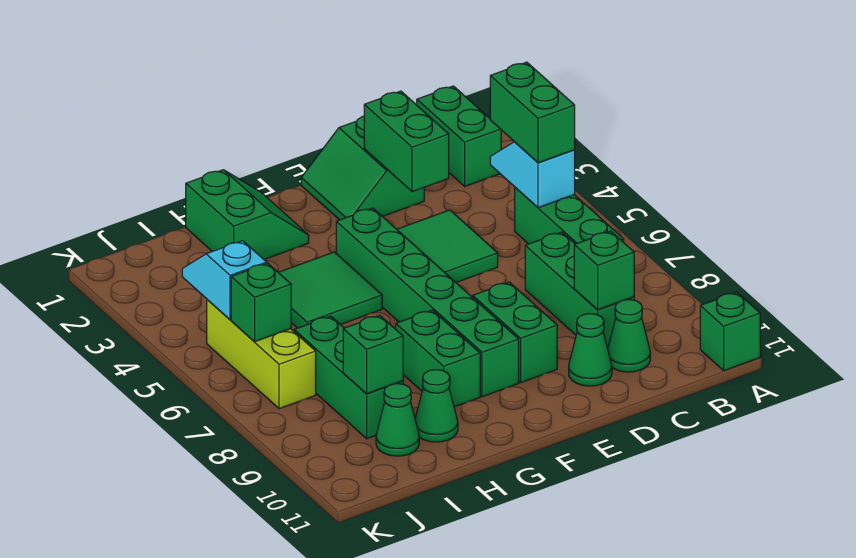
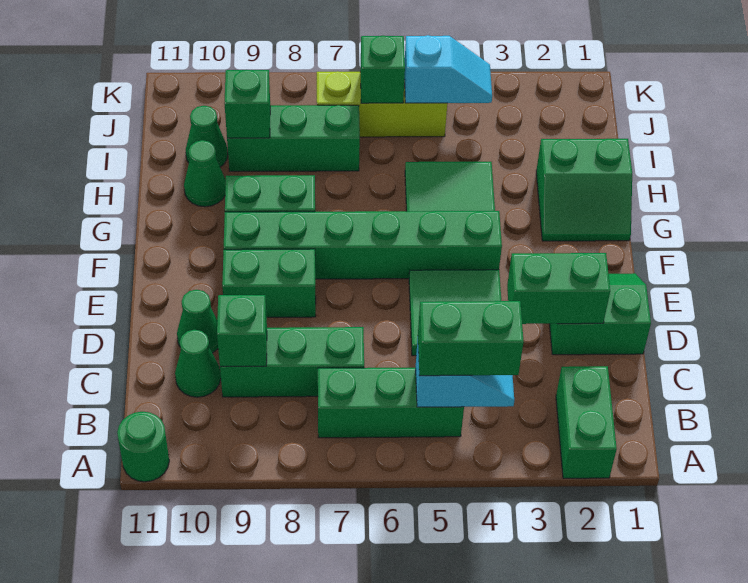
green 1x1 brick [700,292,760,371] -> green 1x1 round brick [117,412,169,482]
green 1x2 brick [417,86,501,186] -> green 1x2 brick turned to [556,366,617,478]

